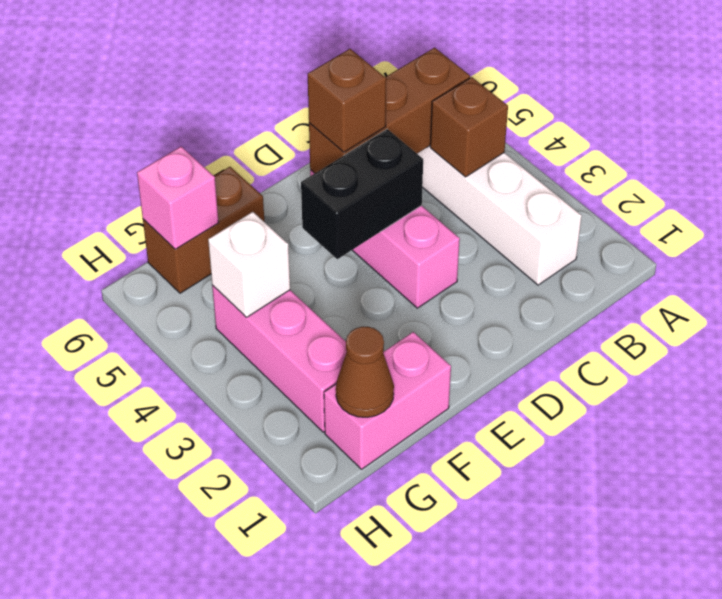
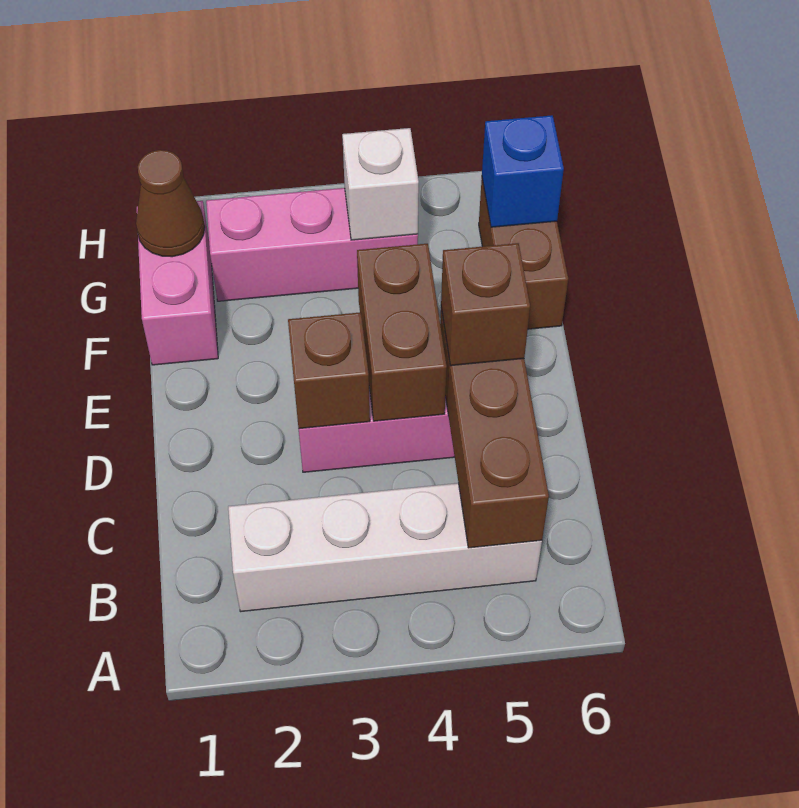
brown 1x1 brick [430,77,508,177] -> brown 1x1 brick moved to [288,312,370,429]
black 1x2 brick [301,129,423,259] -> brown 1x2 brick [357,244,447,421]
pink 1x1 brick [137,147,219,249] -> blue 1x1 brick [482,115,564,227]

